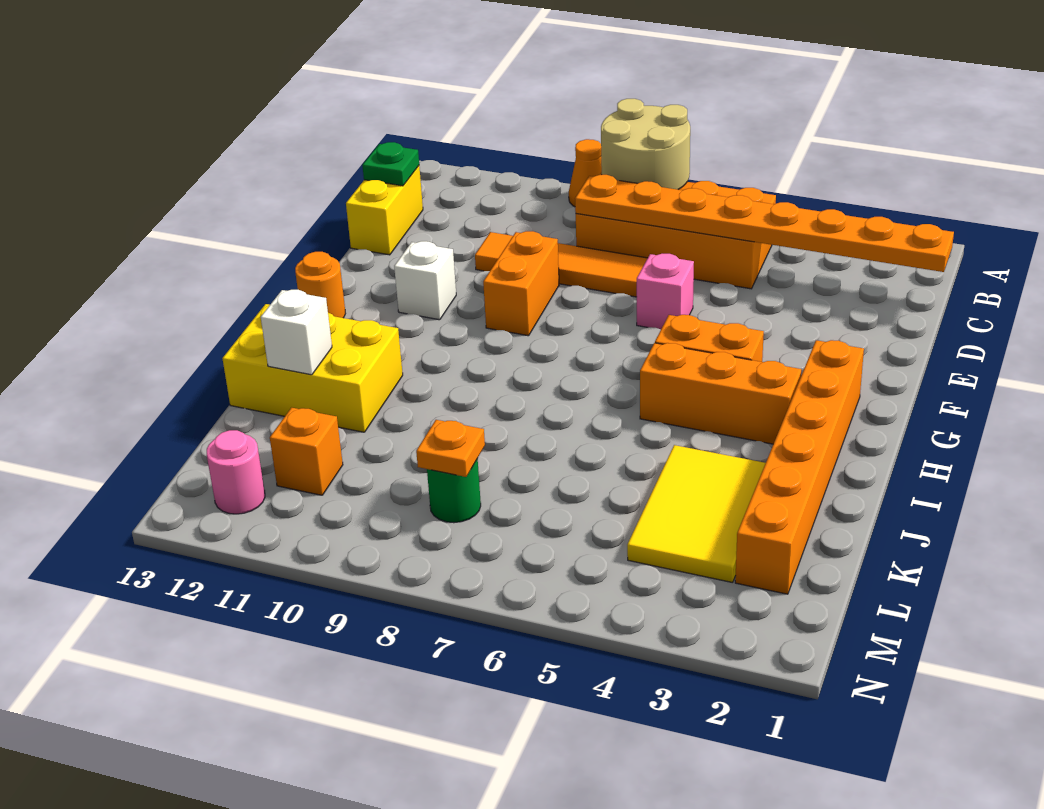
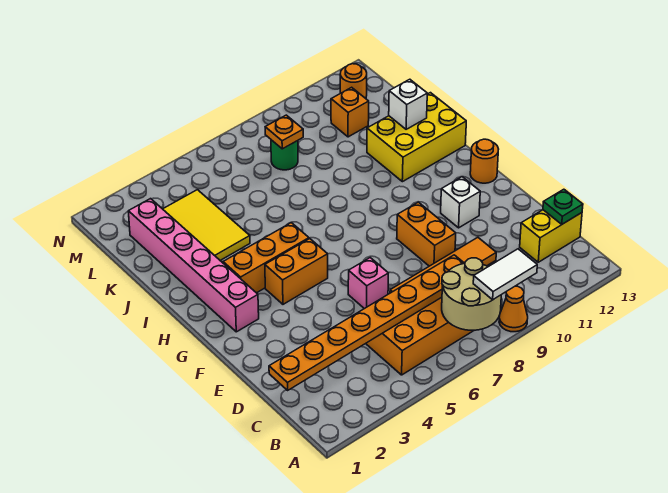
none -> white 1x2 tile [473,249,537,300]
yellow 1x2 brick [346,166,423,255] -> yellow 1x2 brick turned to [520,210,582,262]
orange 1x6 brick [735,340,864,594] -> pink 1x6 brick [128,199,259,332]
pink 1x1 round brick [207,430,265,514] -> orange 1x1 round brick [340,64,367,98]

